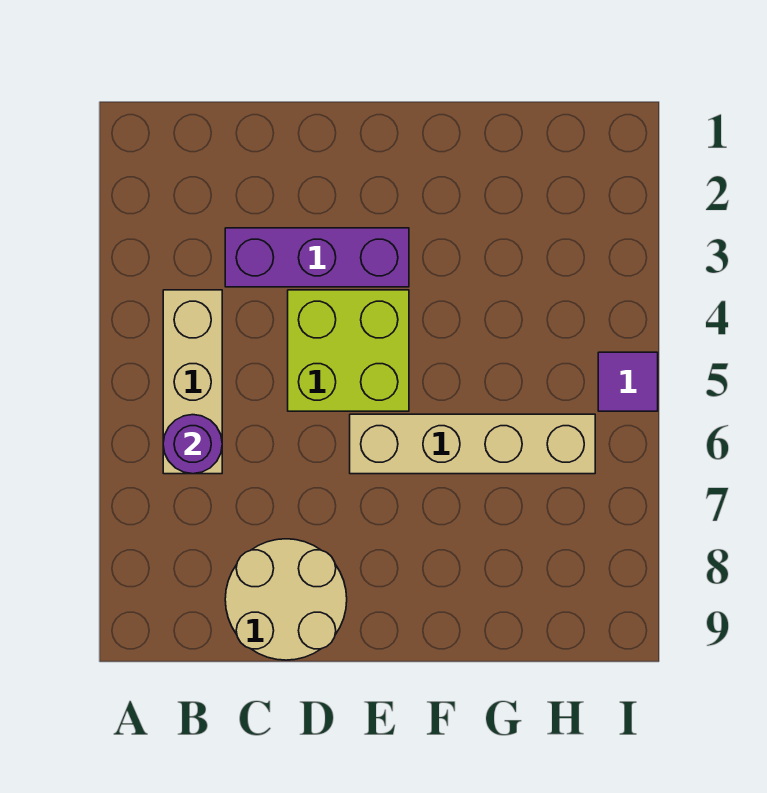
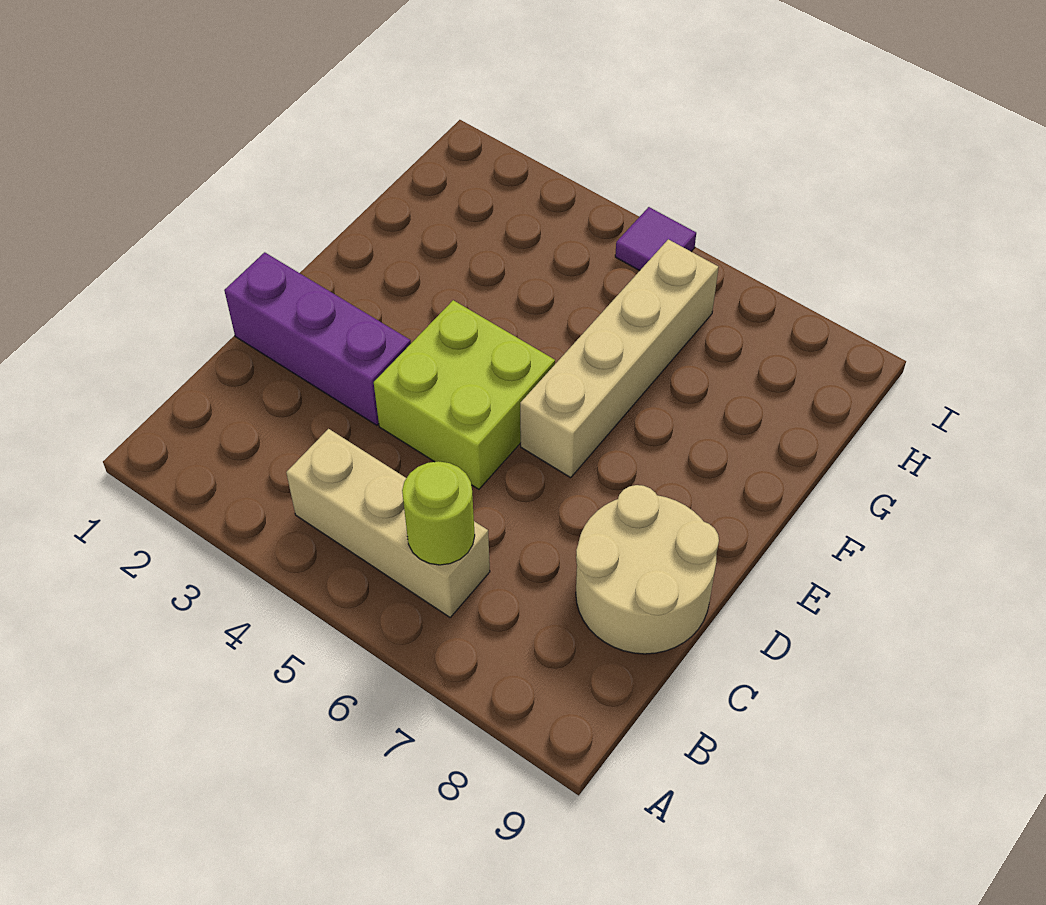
purple 1x1 round brick [163,415,222,474] -> lime 1x1 round brick [402,461,475,565]
purple 1x3 brick [225,228,409,287] -> purple 1x3 brick turned to [224,252,411,425]

